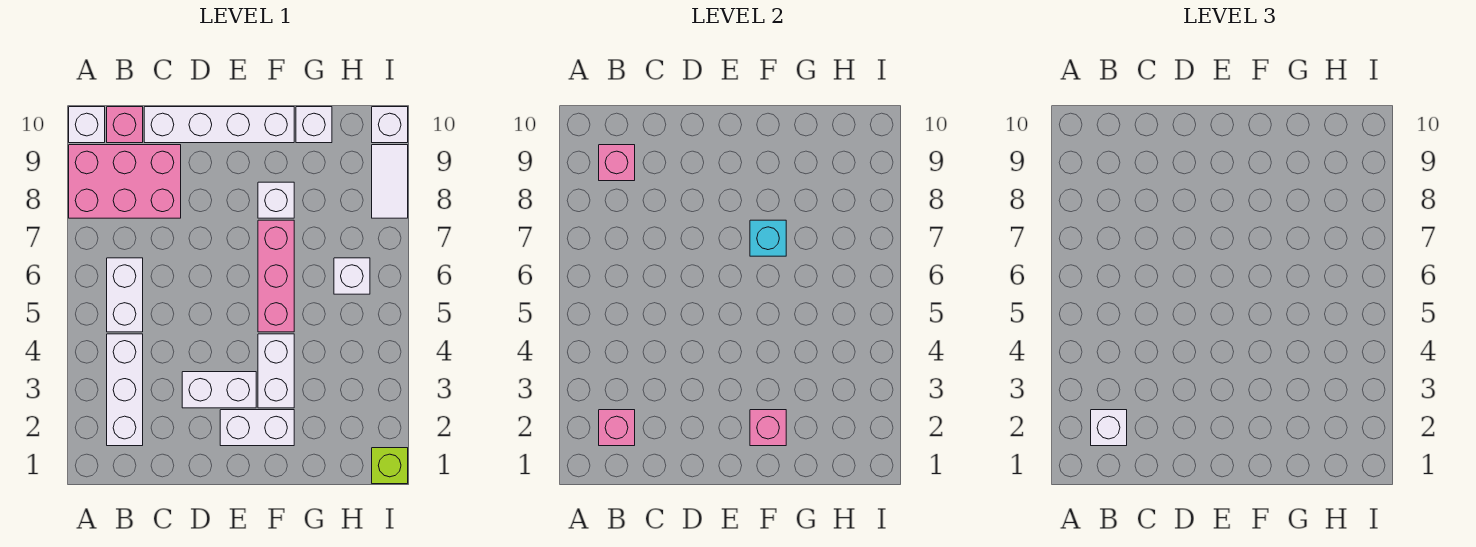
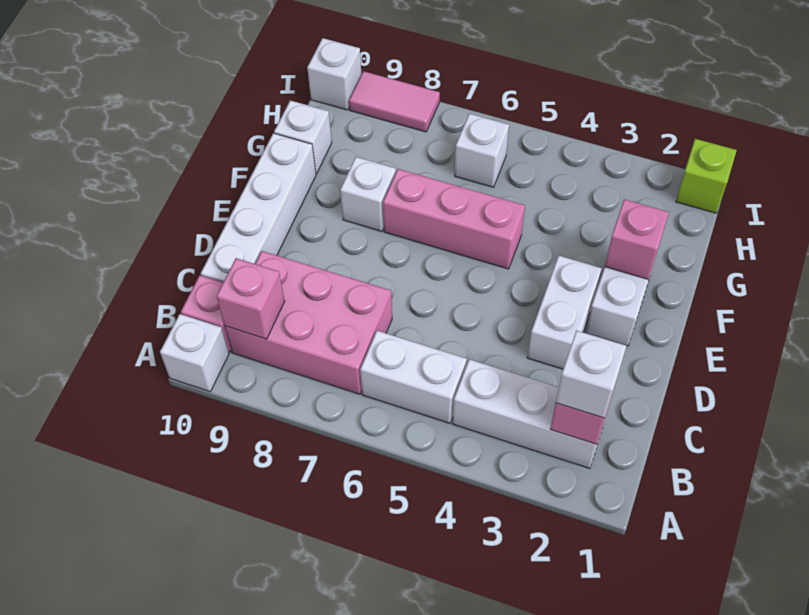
pink 2x3 brick [69,145,181,218] -> pink 2x3 brick turned to [225,251,392,394]
white 1x2 brick [258,334,294,408] -> none
cyan 1x1 brick [750,220,786,256] -> none
white 1x2 tile [372,145,408,218] -> pink 1x2 tile [349,71,440,132]

